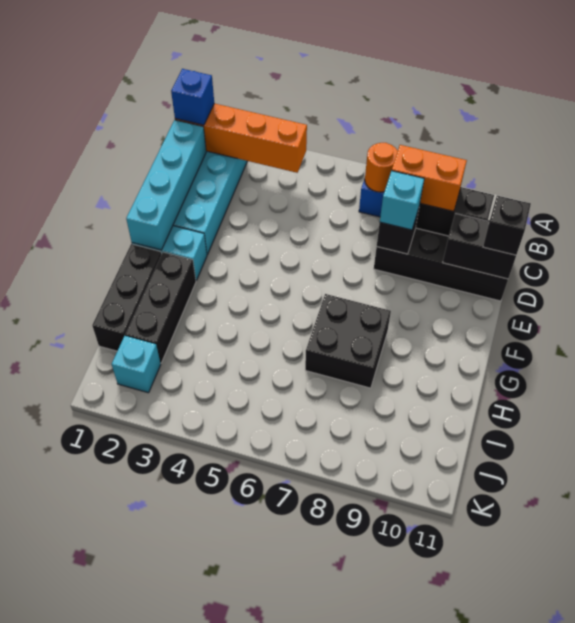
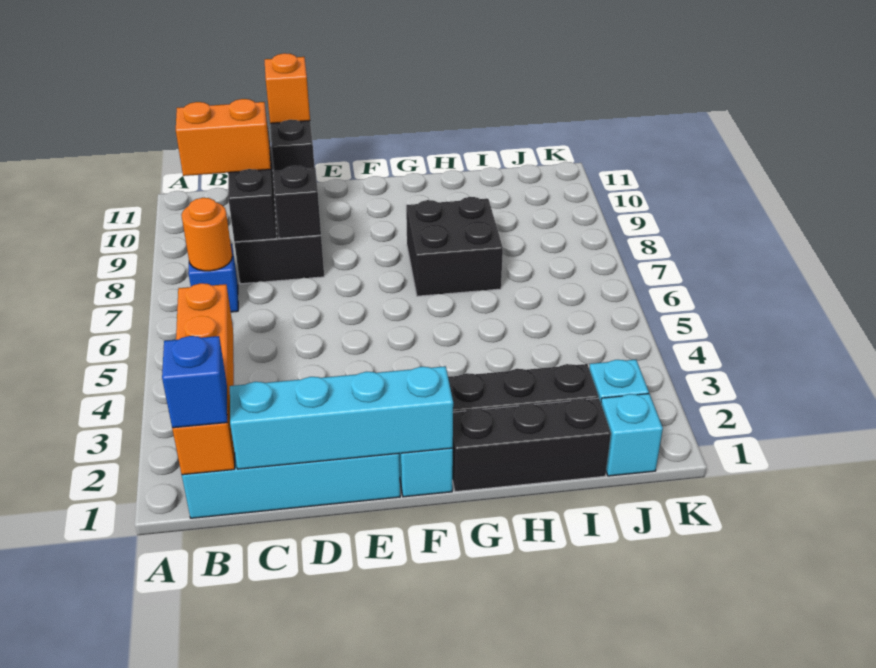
orange 1x2 brick [392,145,467,211] -> orange 1x2 brick turned to [176,99,271,176]
cyan 1x1 brick [380,171,424,230] -> cyan 1x1 brick moved to [601,394,663,476]
black 1x1 brick [483,196,531,255] -> orange 1x1 brick [265,53,310,124]

